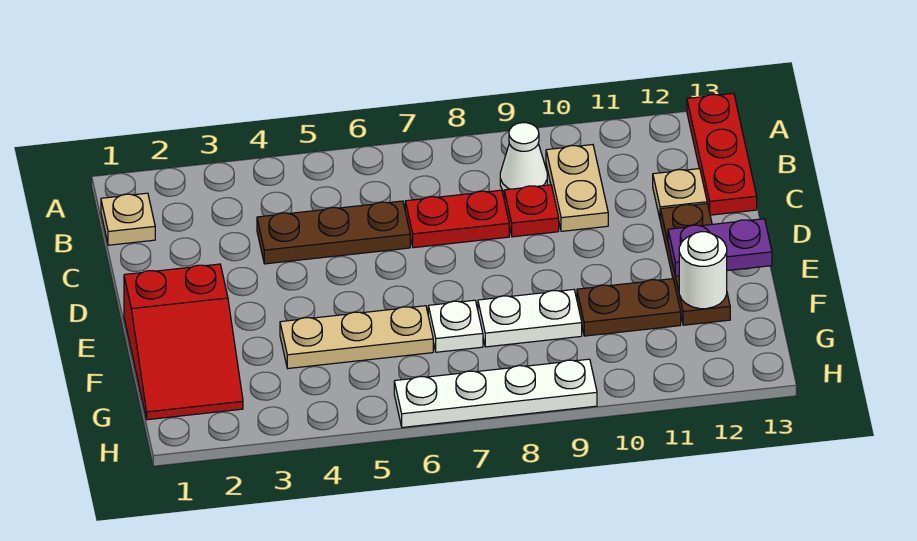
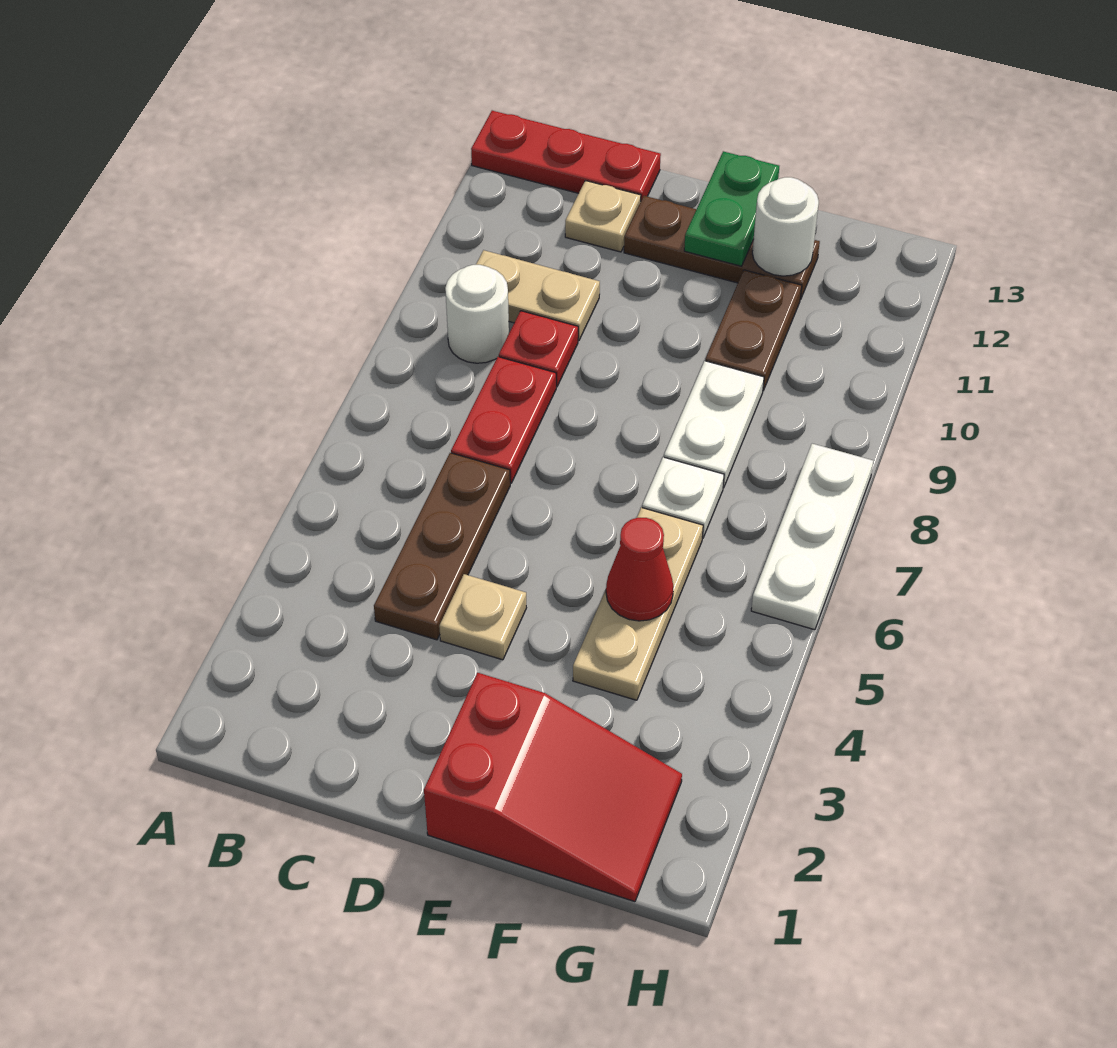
tan 1x1 plate [101,193,155,245] -> tan 1x1 plate moved to [439,574,526,660]
white 1x1 cone [500,123,547,191] -> white 1x1 round brick [445,265,509,363]
purple 1x2 plate [668,219,772,276] -> green 1x2 plate [684,151,779,266]
none -> red 1x1 cone [606,518,673,621]
white 1x4 plate [394,359,597,427] -> white 1x3 plate [751,444,873,630]

